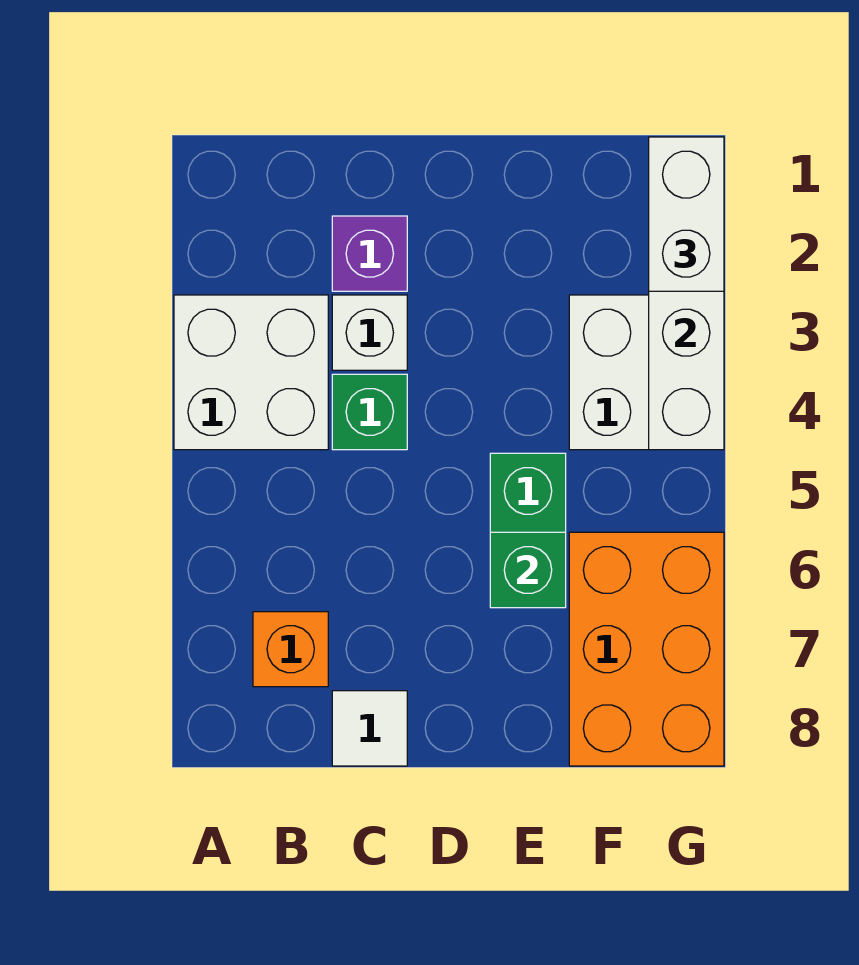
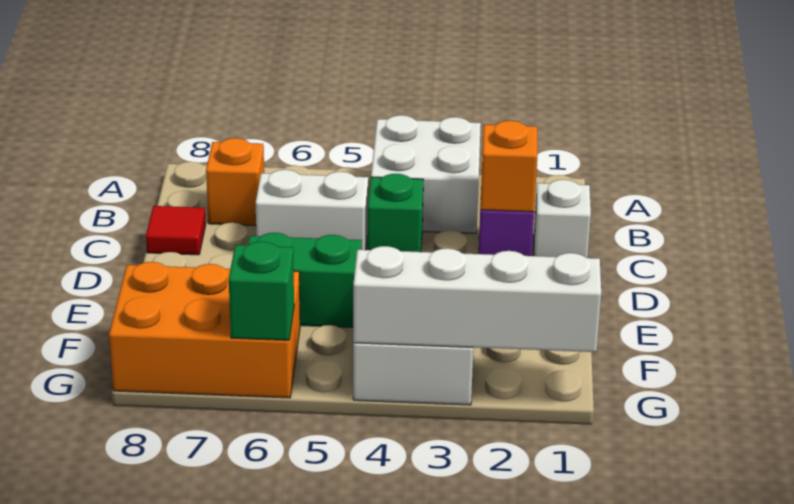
none -> orange 1x1 brick [481,121,537,212]
white 1x1 brick [332,295,407,370] -> white 1x1 brick moved to [534,180,591,258]
white 1x1 tile [332,691,407,766] -> red 1x1 tile [146,206,206,255]
green 1x1 brick [490,532,566,608] -> green 1x1 brick moved to [229,242,294,340]
white 1x2 brick [649,137,724,291] -> white 1x2 brick moved to [255,170,368,250]

